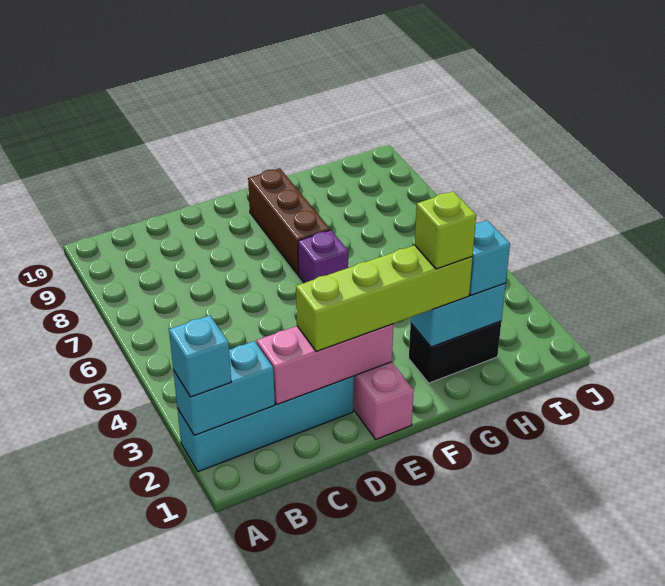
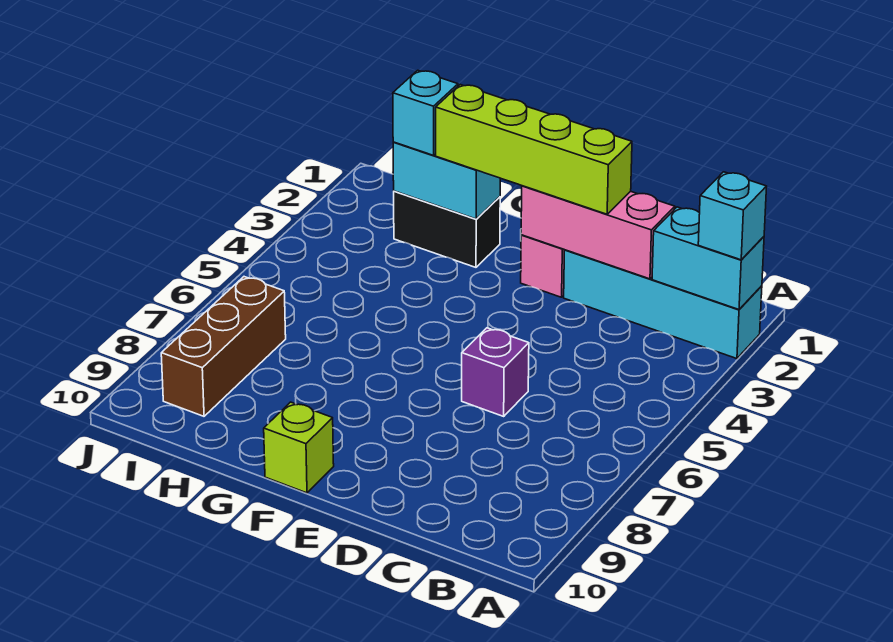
purple 1x1 brick [298,230,348,283] -> purple 1x1 brick moved to [462,328,529,416]
brown 1x3 brick [248,168,330,275] -> brown 1x3 brick moved to [161,277,286,416]
lime 1x1 brick [415,191,476,269] -> lime 1x1 brick moved to [264,402,334,493]

